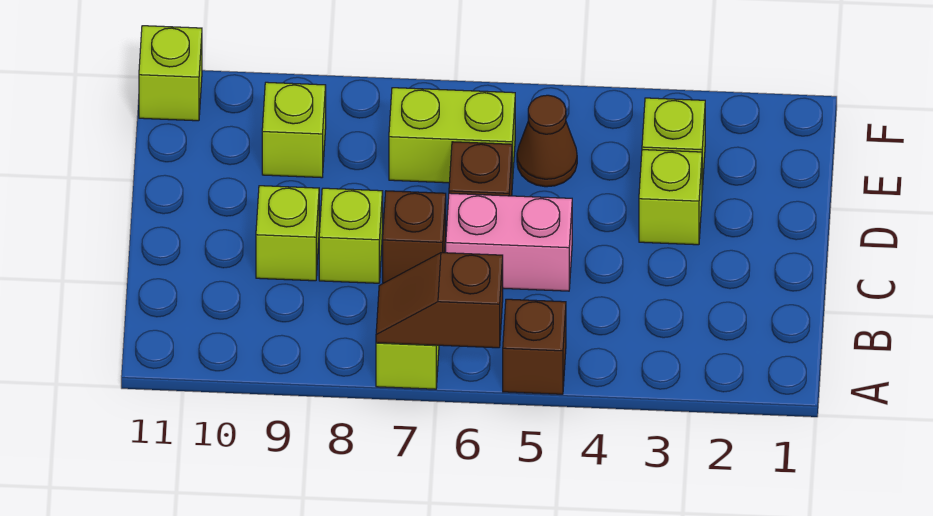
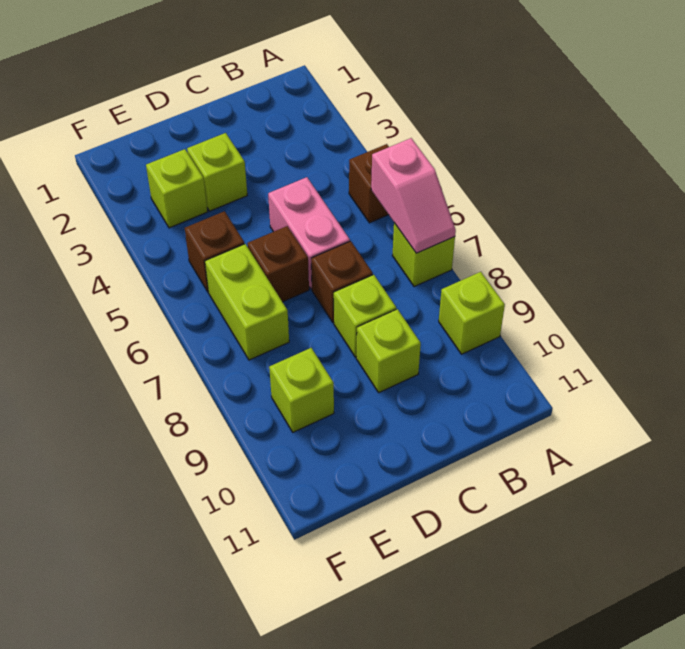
brown 1x2 slope [376,253,503,348] -> pink 1x2 slope [371,138,456,253]
brown 1x1 cone [517,95,577,187] -> brown 1x1 brick [185,211,244,292]
lime 1x1 brick [139,26,202,121] -> lime 1x1 brick moved to [439,272,505,354]

